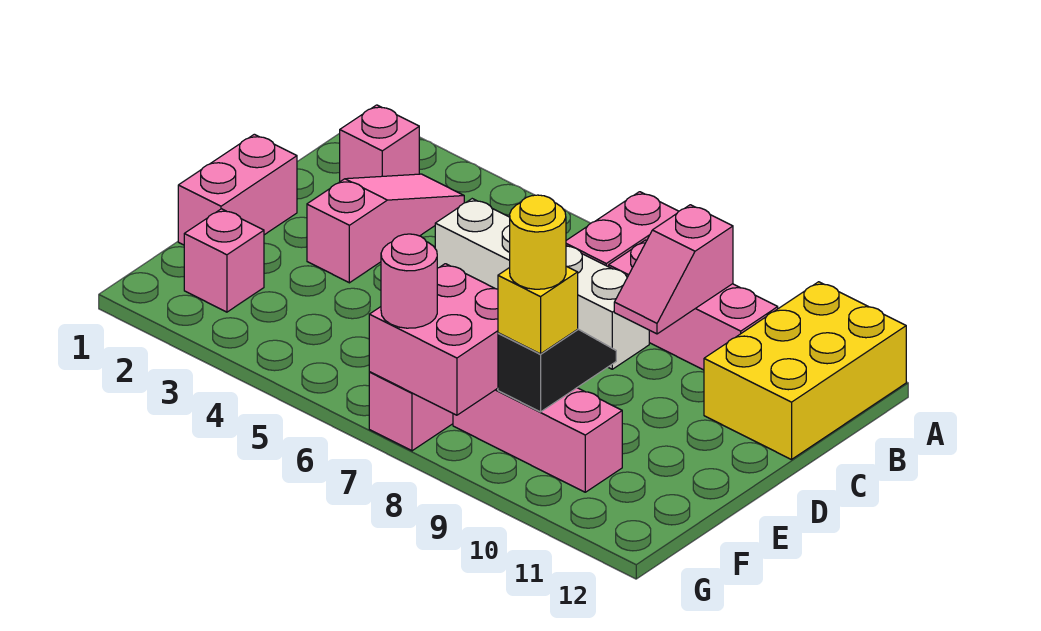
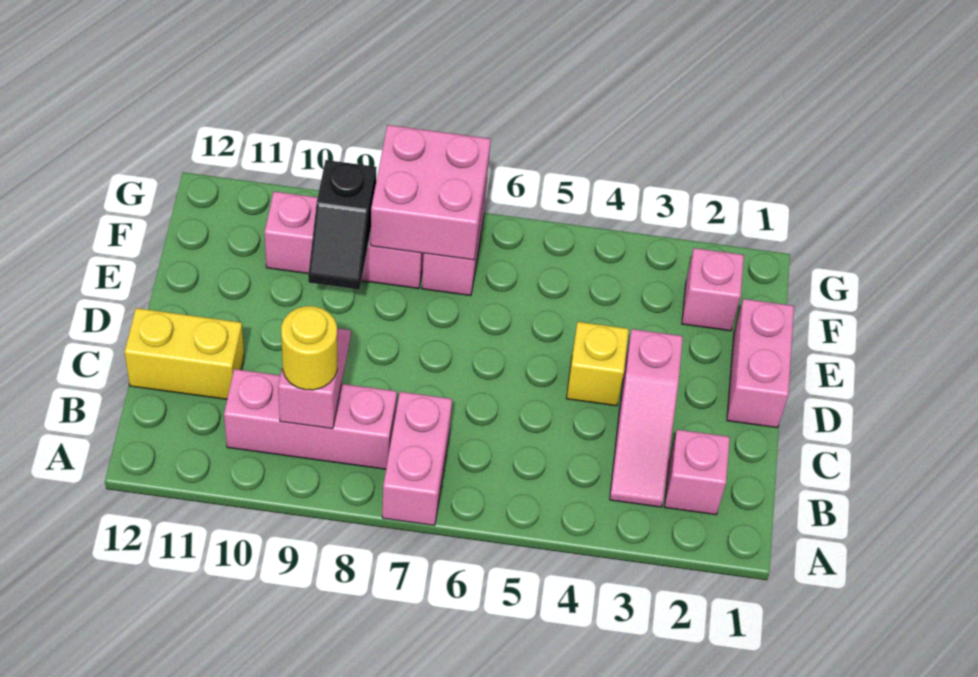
yellow 2x3 brick [704,282,906,460] -> yellow 1x2 brick [125,308,244,399]
white 1x4 brick [435,199,649,369] -> none
yellow 1x1 brick [498,266,578,354] -> yellow 1x1 brick moved to [566,322,629,406]
yellow 1x1 round brick [510,195,566,289] -> yellow 1x1 round brick moved to [281,306,337,390]
pink 1x1 round brick [381,234,437,328] -> none

